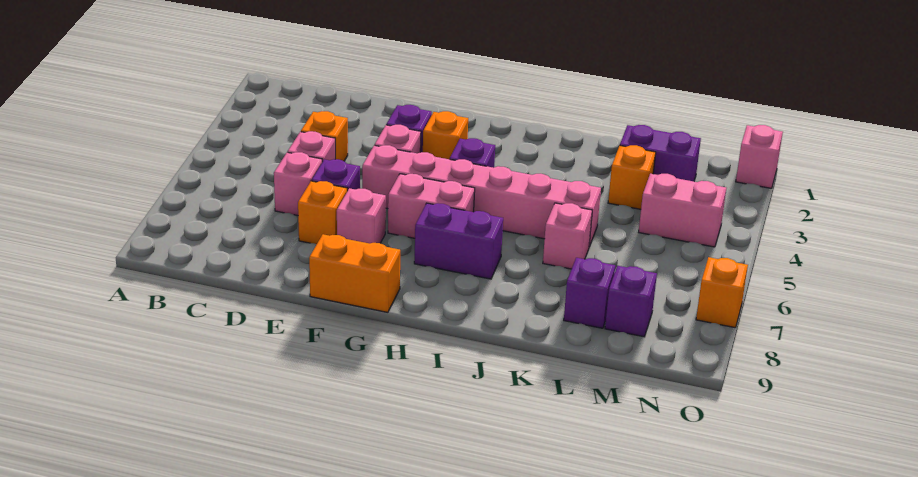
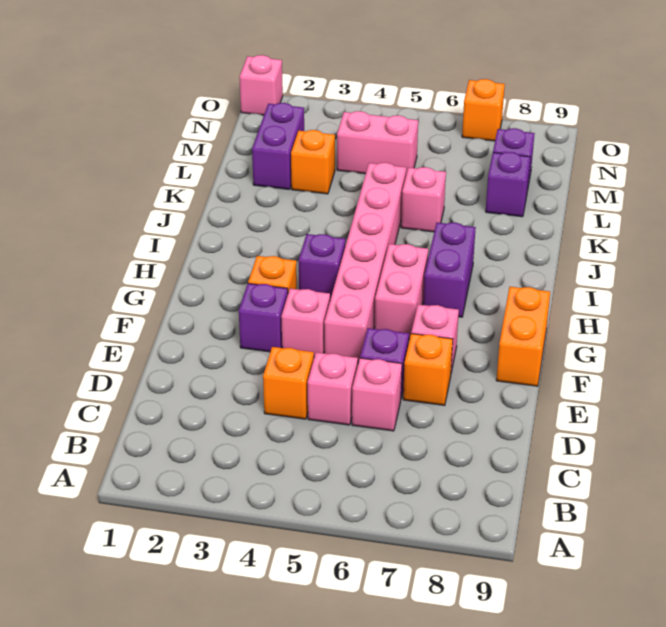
pink 1x2 brick [639,174,726,247] -> pink 1x2 brick turned to [337,111,418,174]

